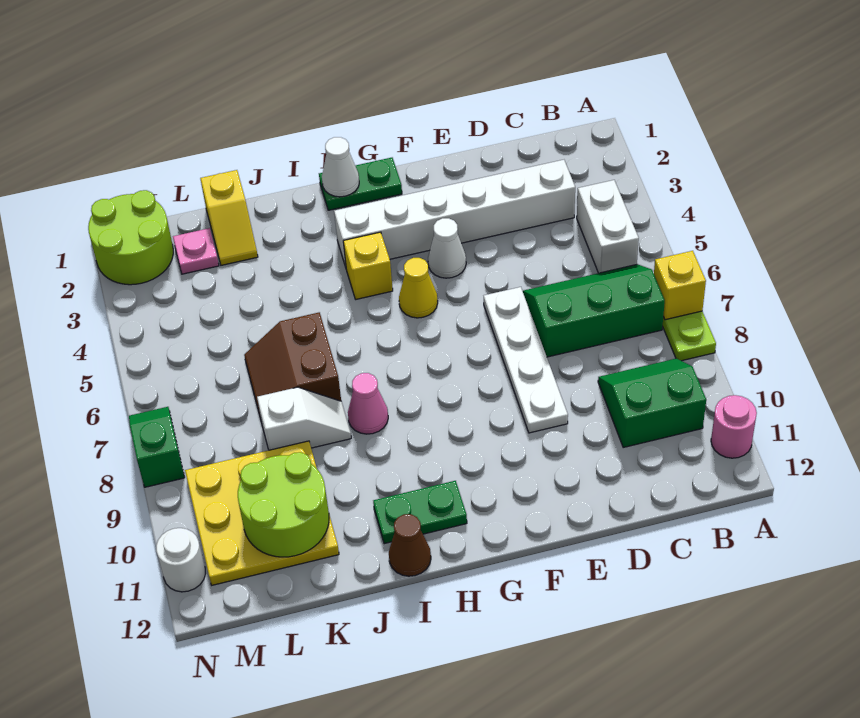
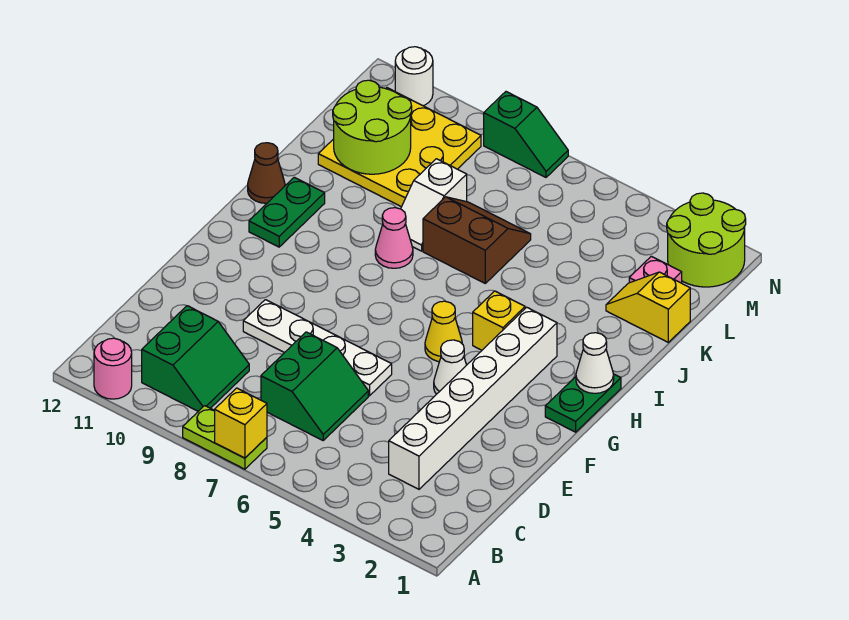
white 1x2 brick [577,180,639,273] -> none
green 2x3 slope [523,264,665,357] -> green 2x2 slope [261,332,368,440]

